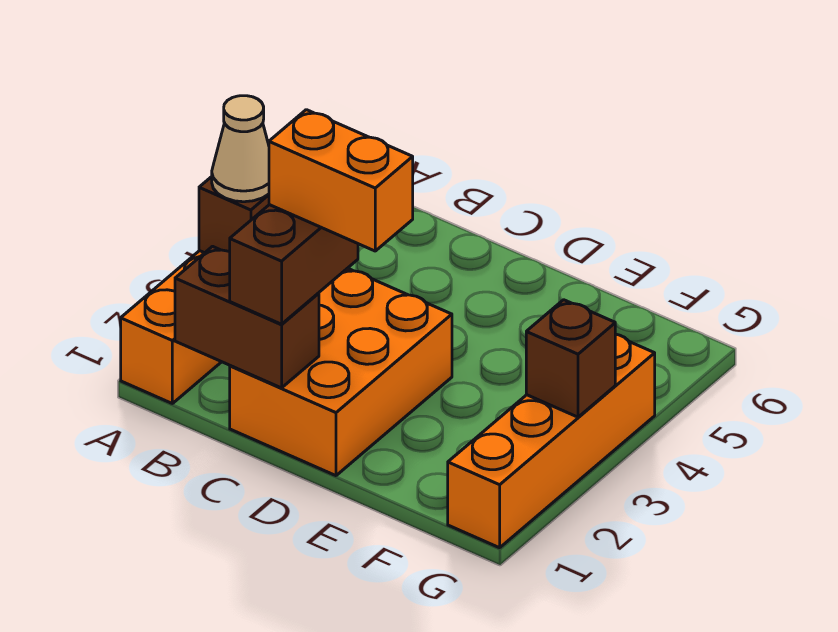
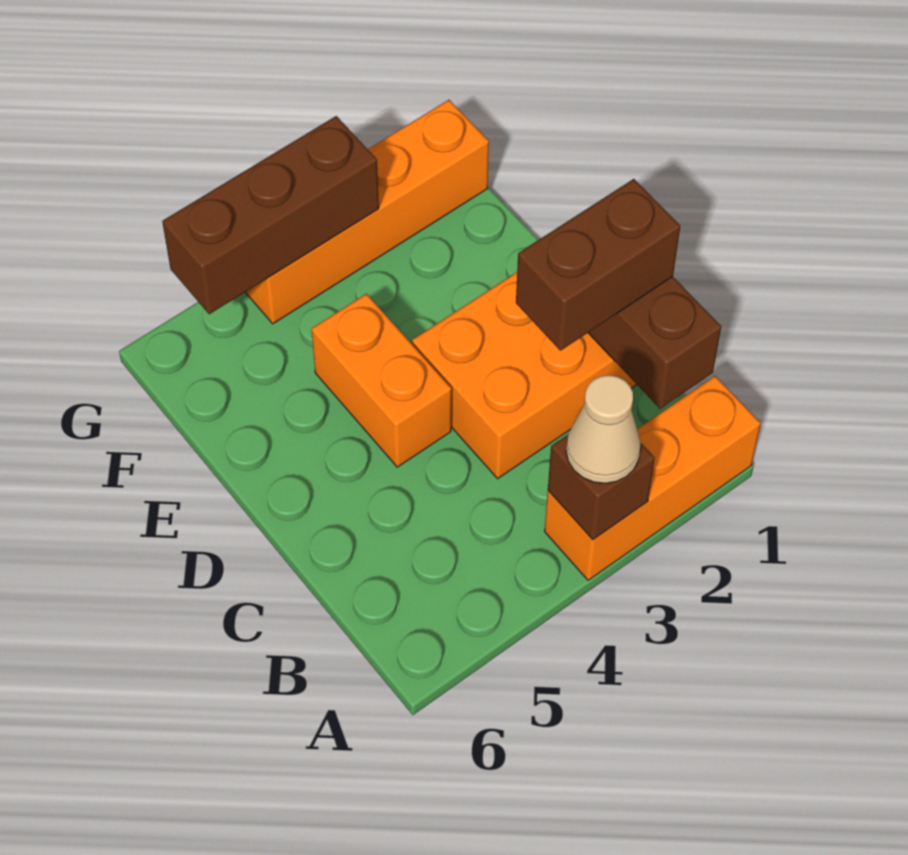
orange 1x2 brick [269,110,413,251] -> orange 1x2 brick moved to [312,294,451,467]
brown 1x1 brick [526,300,615,417] -> brown 1x3 brick [162,116,379,314]

